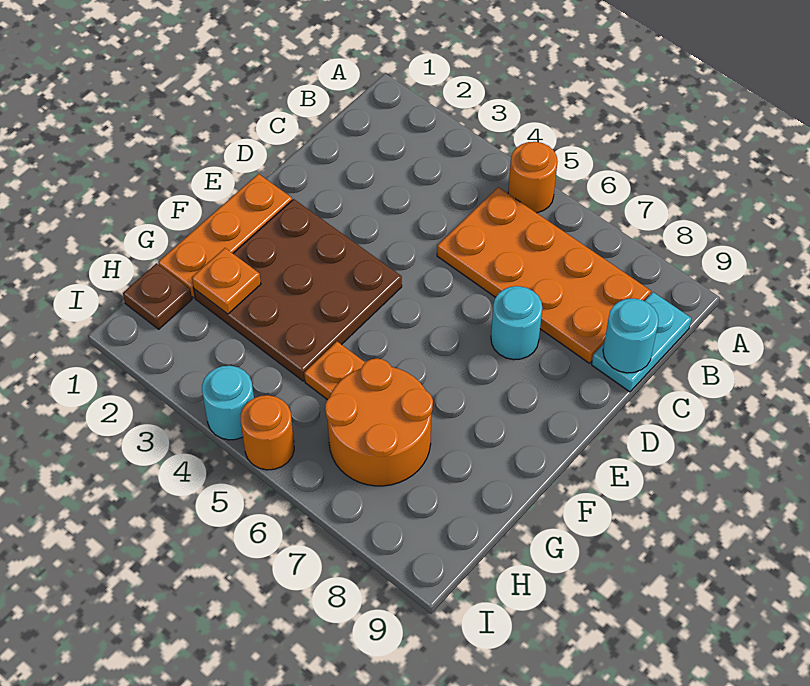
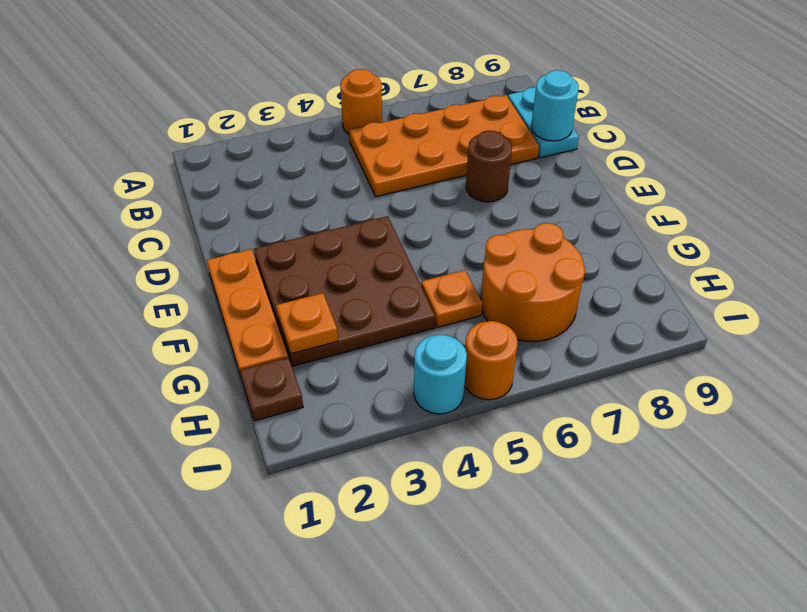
cyan 1x1 round brick [491,286,542,360] -> brown 1x1 round brick [466,130,512,202]

